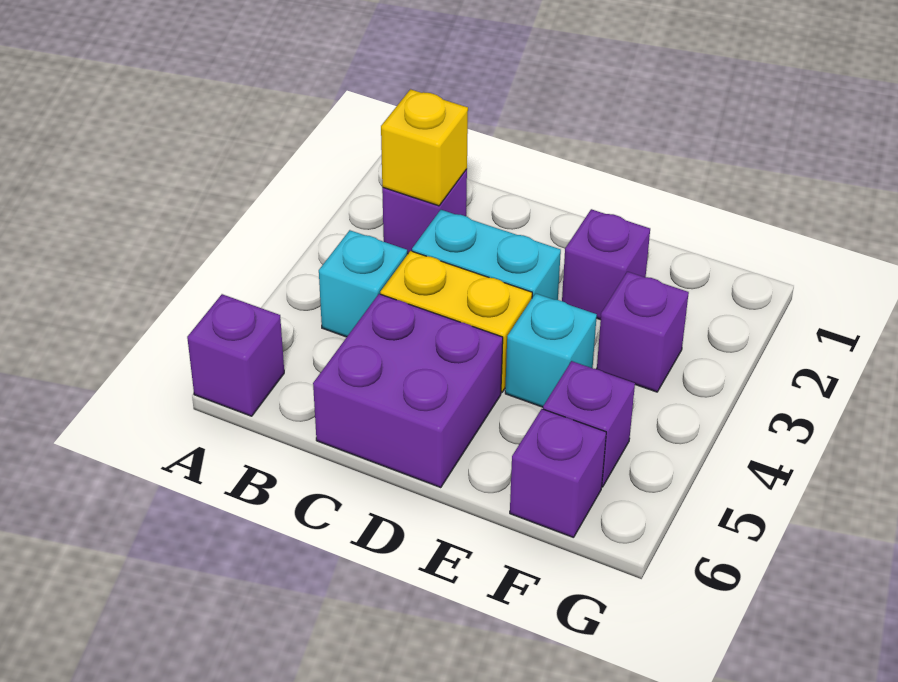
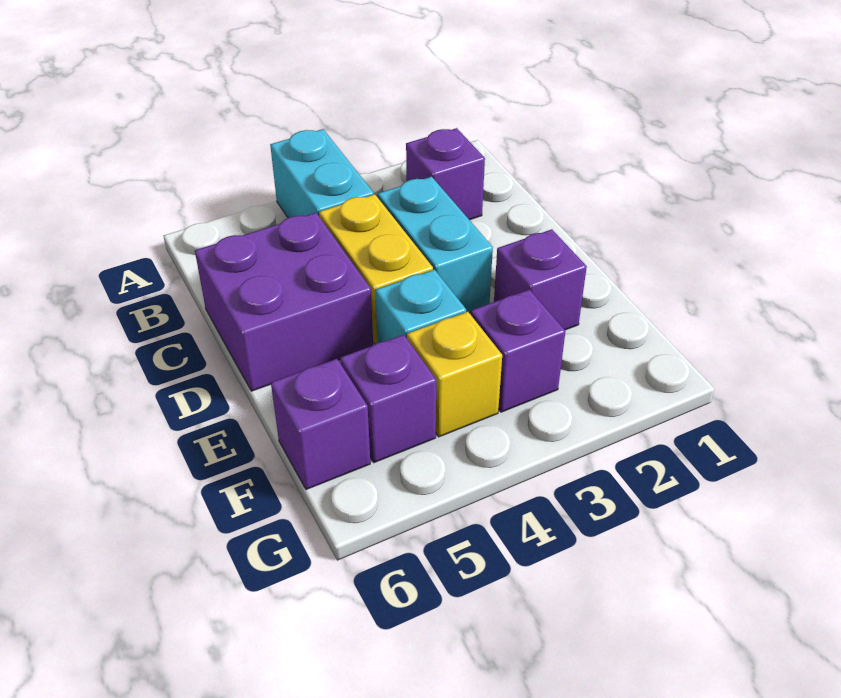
purple 1x1 brick [187,294,284,416] -> none
yellow 1x1 brick [381,89,468,206] -> yellow 1x1 brick moved to [407,312,502,437]
cyan 1x1 brick [319,230,407,337] -> cyan 1x2 brick [270,129,374,218]

